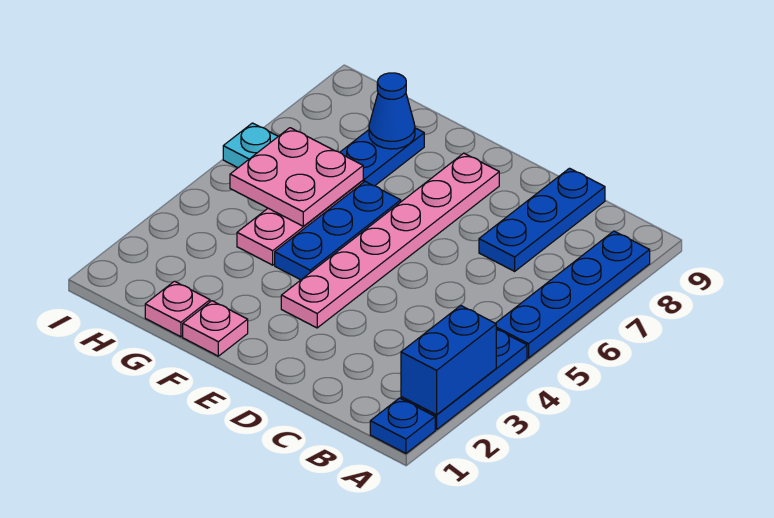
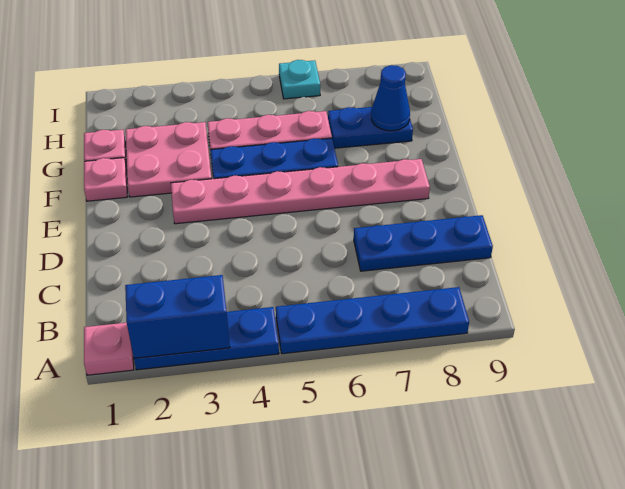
blue 1x1 plate [370,398,435,453] -> pink 1x1 plate [84,323,134,375]
pink 2x2 plate [230,128,363,226] -> pink 2x2 plate moved to [126,122,212,197]

